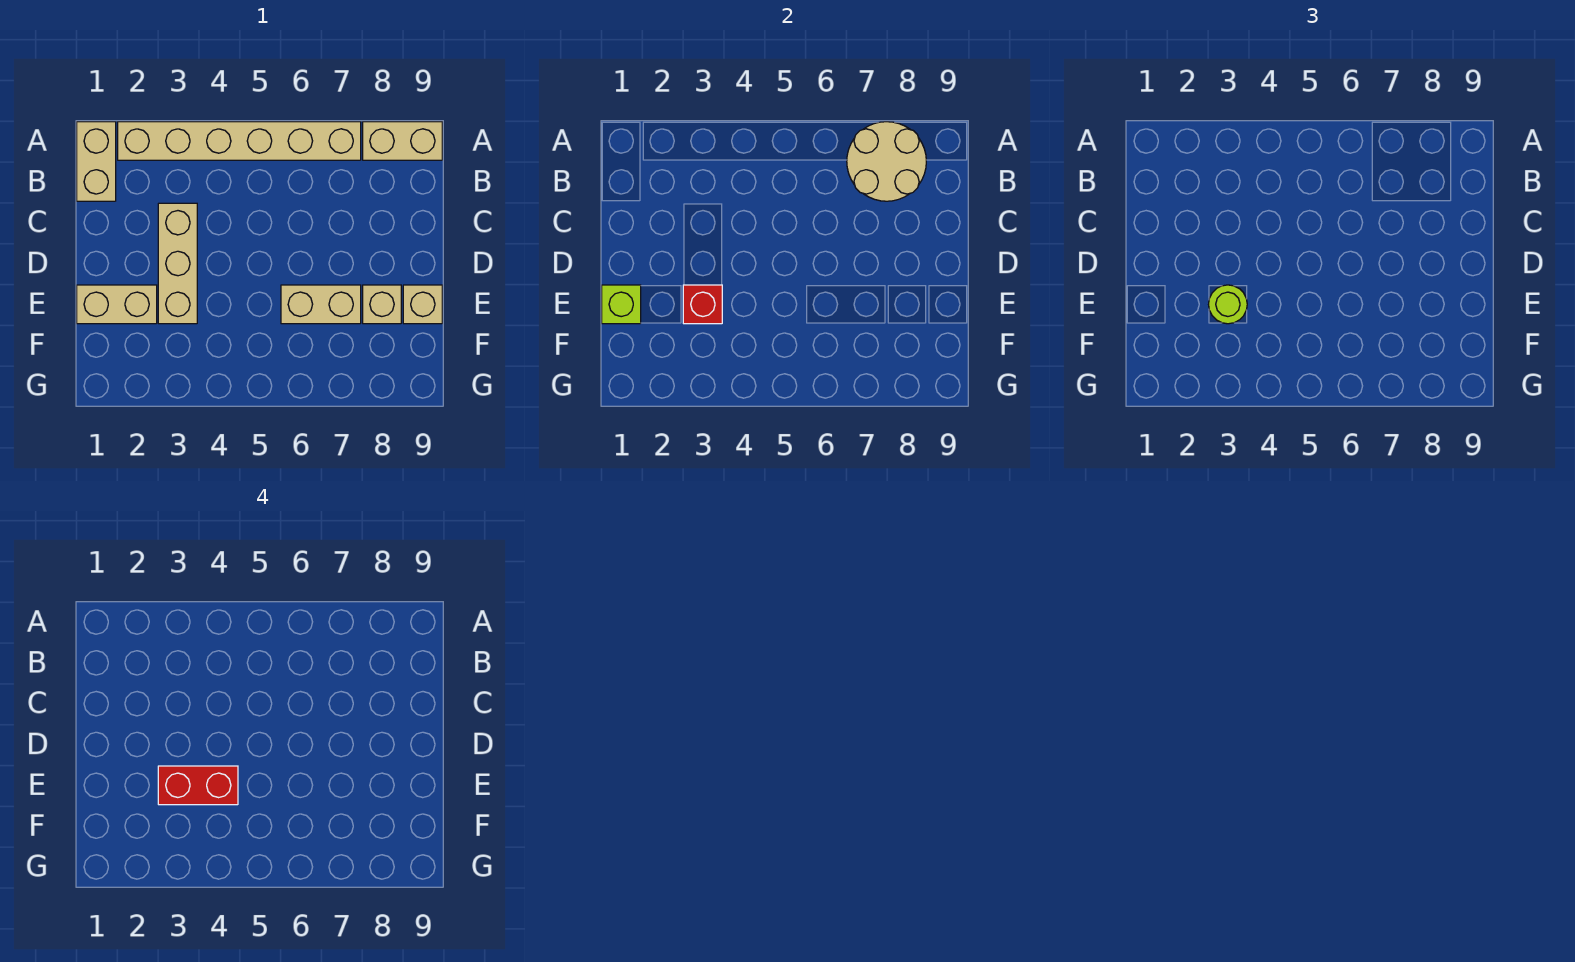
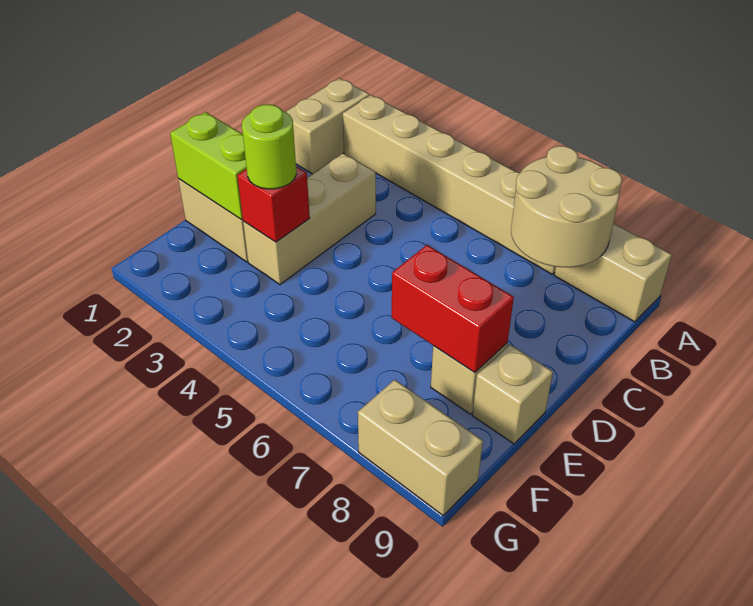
lime 1x1 brick [602,285,641,324] -> lime 1x2 brick [170,112,247,219]
red 1x2 brick [158,766,238,805] -> red 1x2 brick moved to [392,245,514,372]
tan 1x2 brick [281,285,361,324] -> tan 1x2 brick moved to [358,380,483,516]

